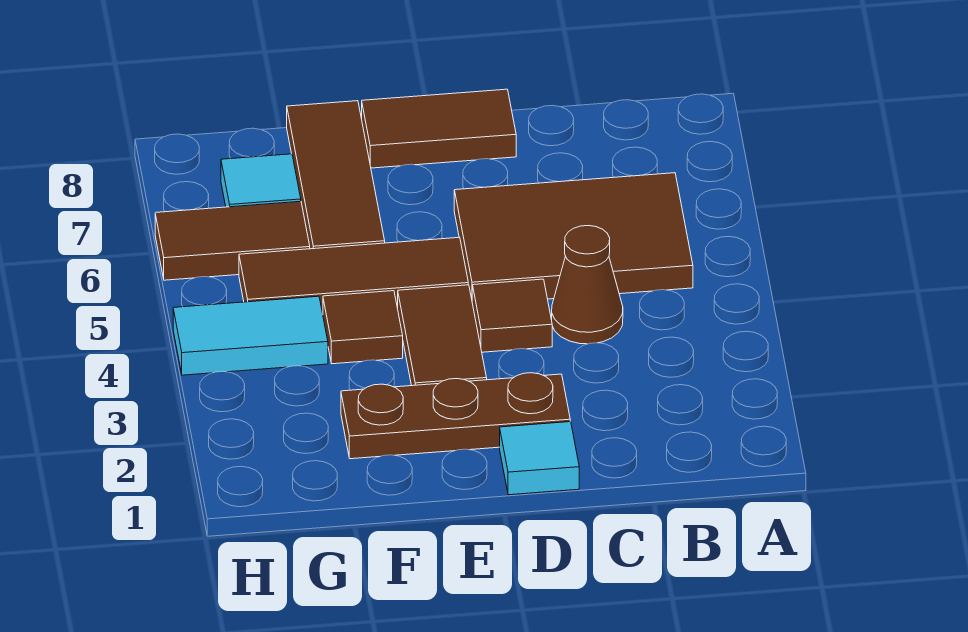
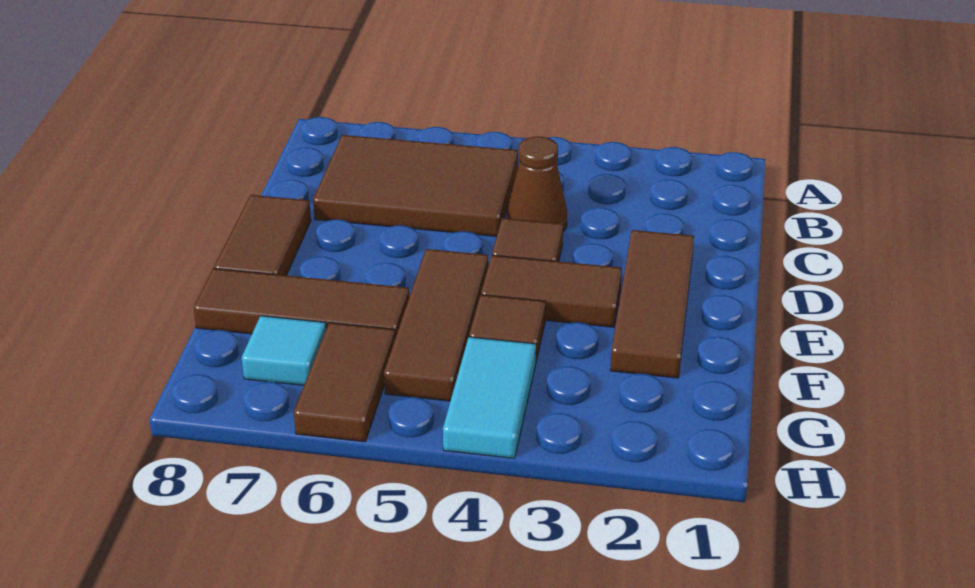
brown 2x3 tile [454,173,693,299] -> brown 2x3 tile turned to [313,135,518,237]
cyan 1x1 tile [500,422,579,495] -> none
brown 1x3 plate [341,373,570,459] -> brown 1x3 tile [610,230,694,378]

